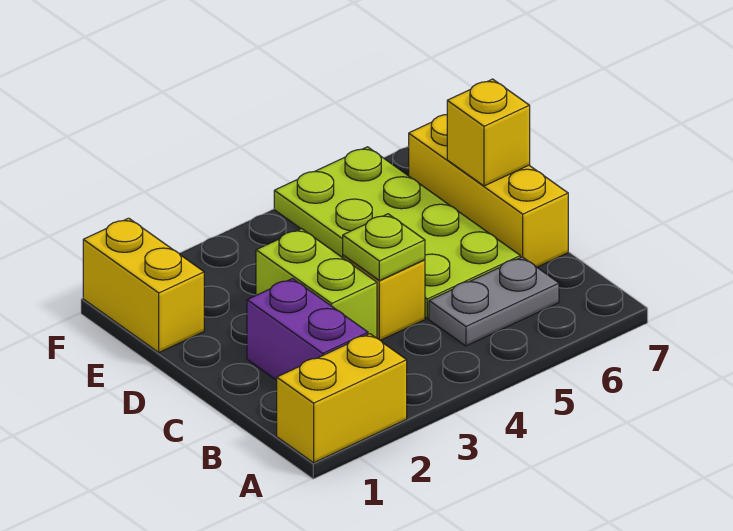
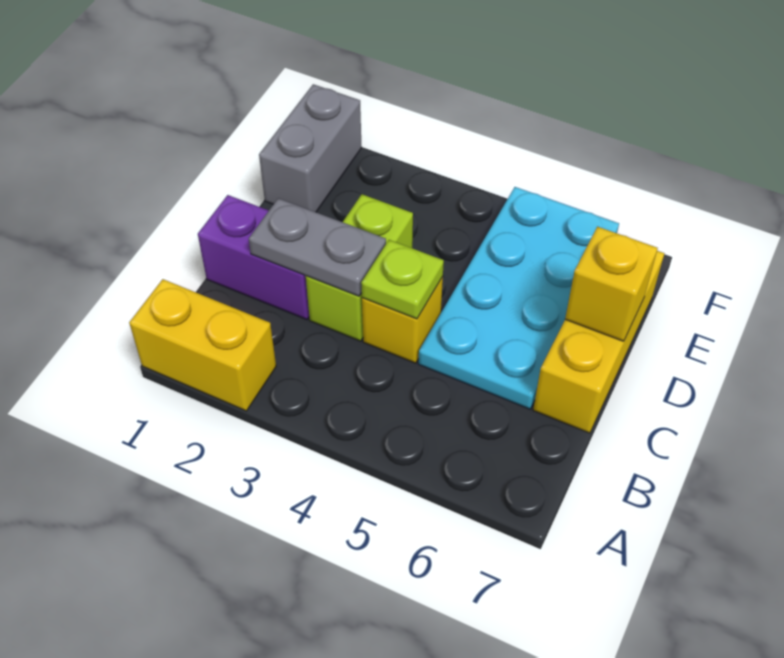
purple 1x2 brick [247,279,368,380] -> purple 1x2 brick turned to [198,195,309,320]
grey 1x2 plate [429,257,559,346] -> grey 1x2 plate moved to [249,198,386,296]
lime 2x4 plate [274,147,520,318] -> cyan 2x4 plate [419,187,619,409]
yellow 1x2 brick [83,218,204,352] -> grey 1x2 brick [259,84,362,212]

